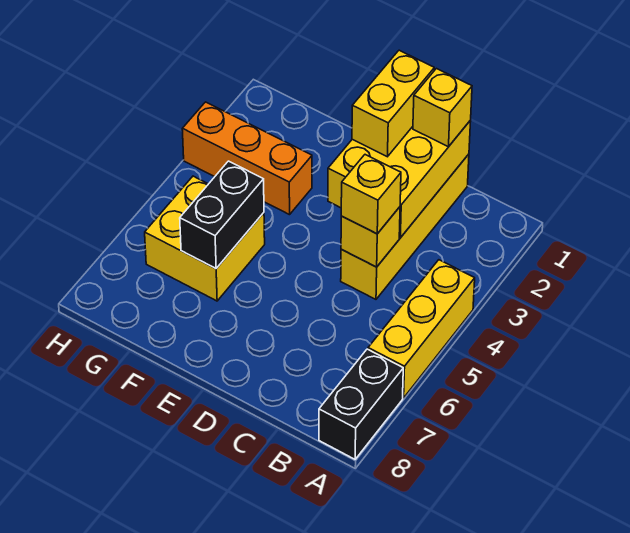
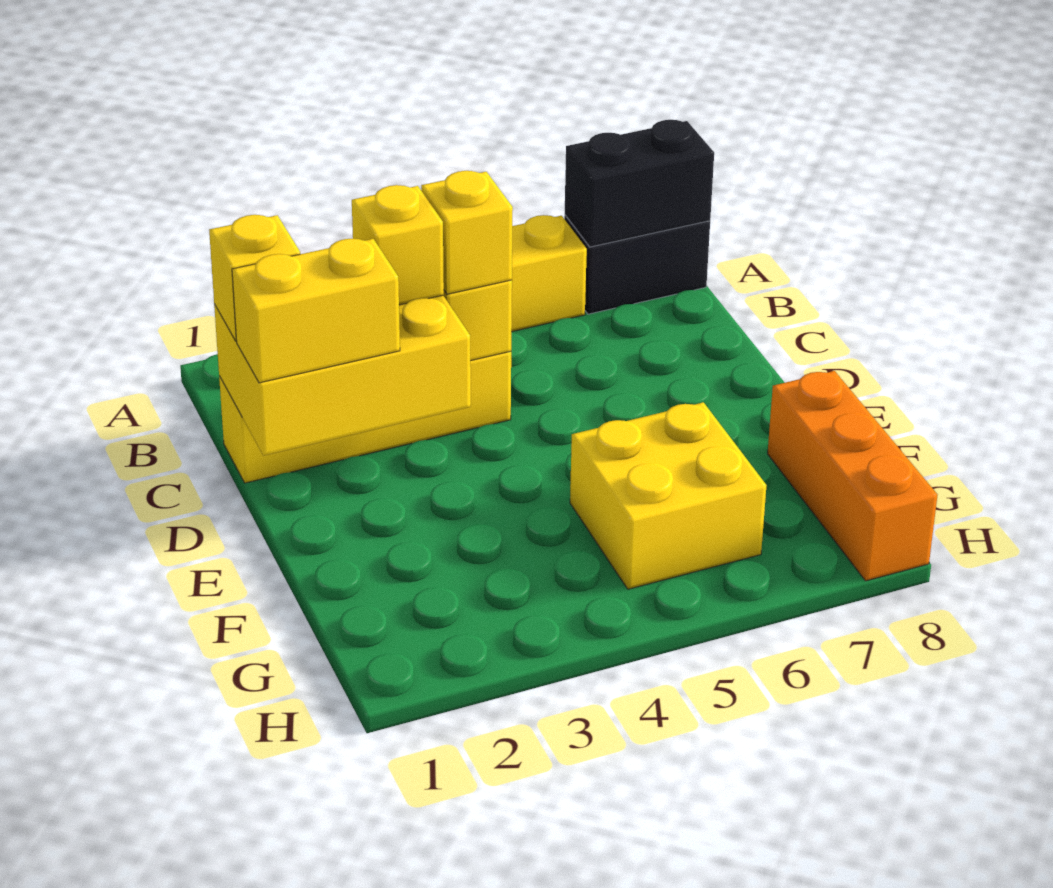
none -> yellow 1x1 brick [352,185,444,305]
orange 1x3 brick [182,102,312,215] -> orange 1x3 brick moved to [767,371,937,581]
black 1x2 brick [180,161,264,269] -> black 1x2 brick moved to [565,120,714,247]

